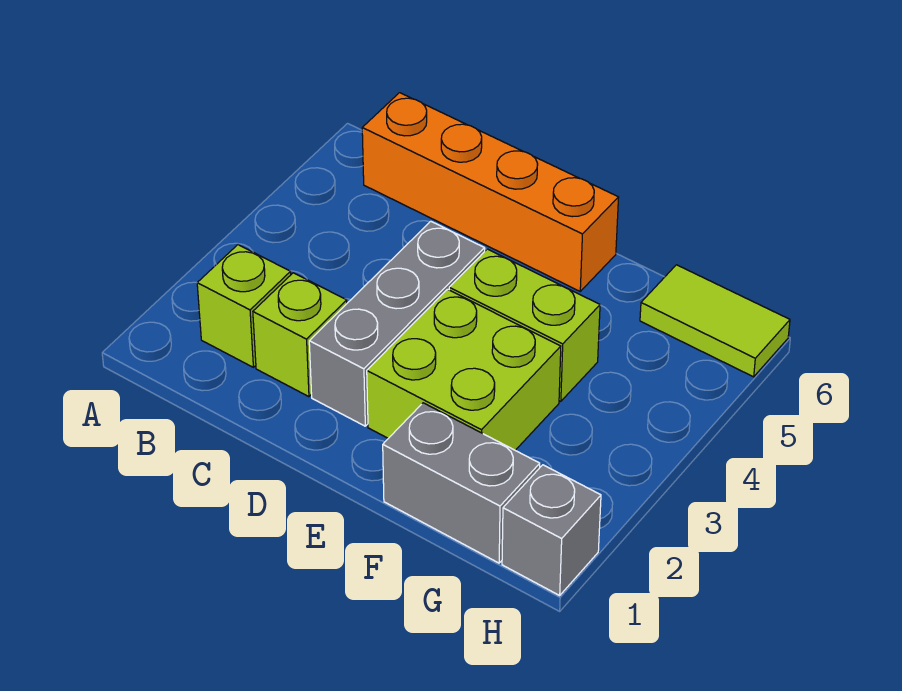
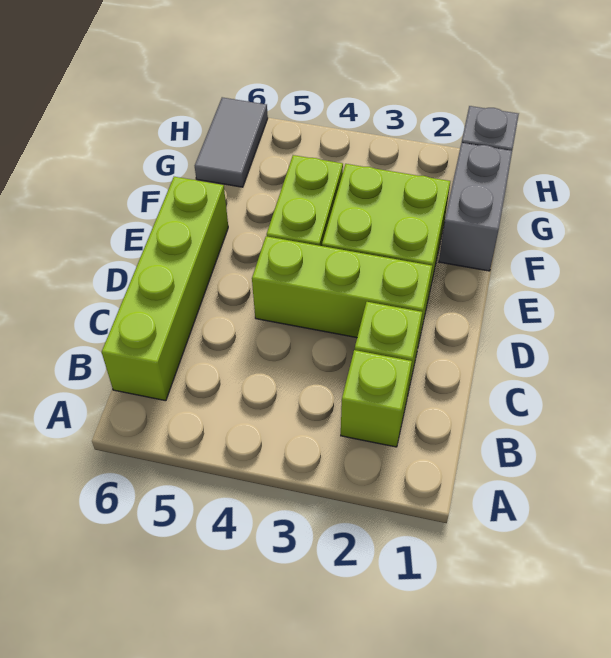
orange 1x4 brick [362,93,619,291] -> lime 1x4 brick [102,177,228,401]
grey 1x3 brick [309,221,485,426] -> lime 1x3 brick [252,236,432,345]
lime 1x2 tile [640,265,790,377] -> grey 1x2 tile [195,97,268,187]

